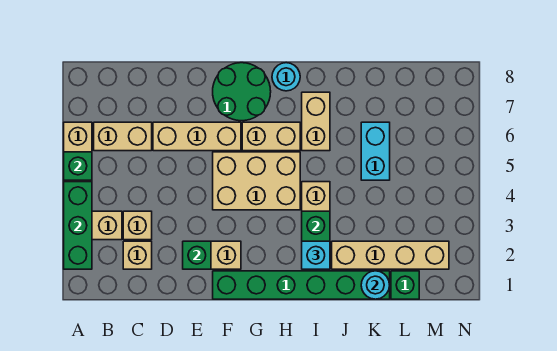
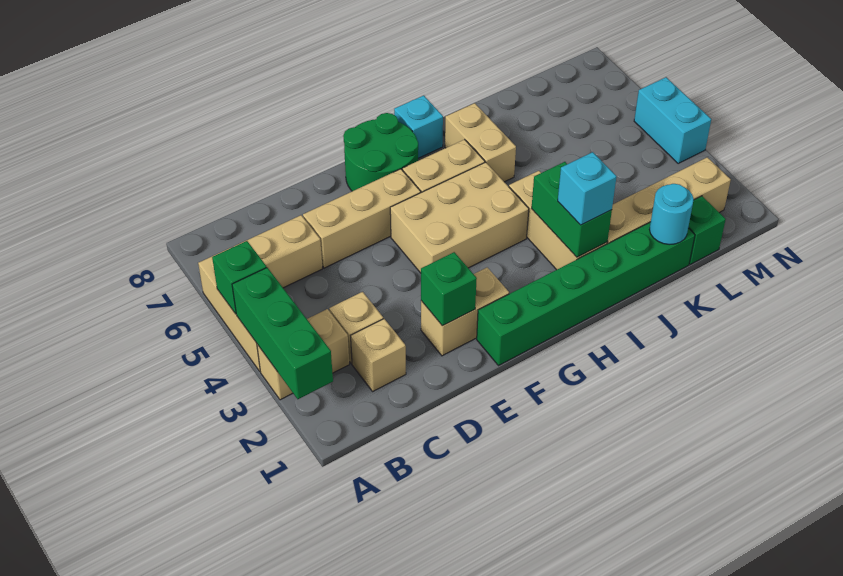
cyan 1x1 round brick [272,63,300,91] -> cyan 1x1 brick [394,96,443,158]
cyan 1x2 brick [361,122,390,180] -> cyan 1x2 brick moved to [634,77,711,164]

